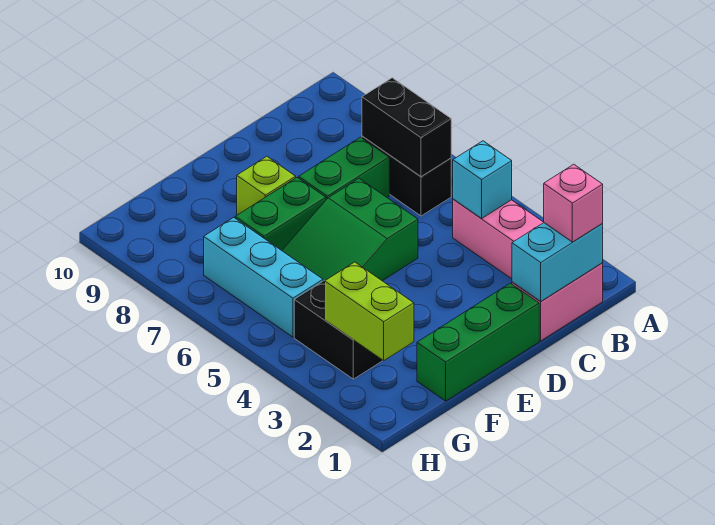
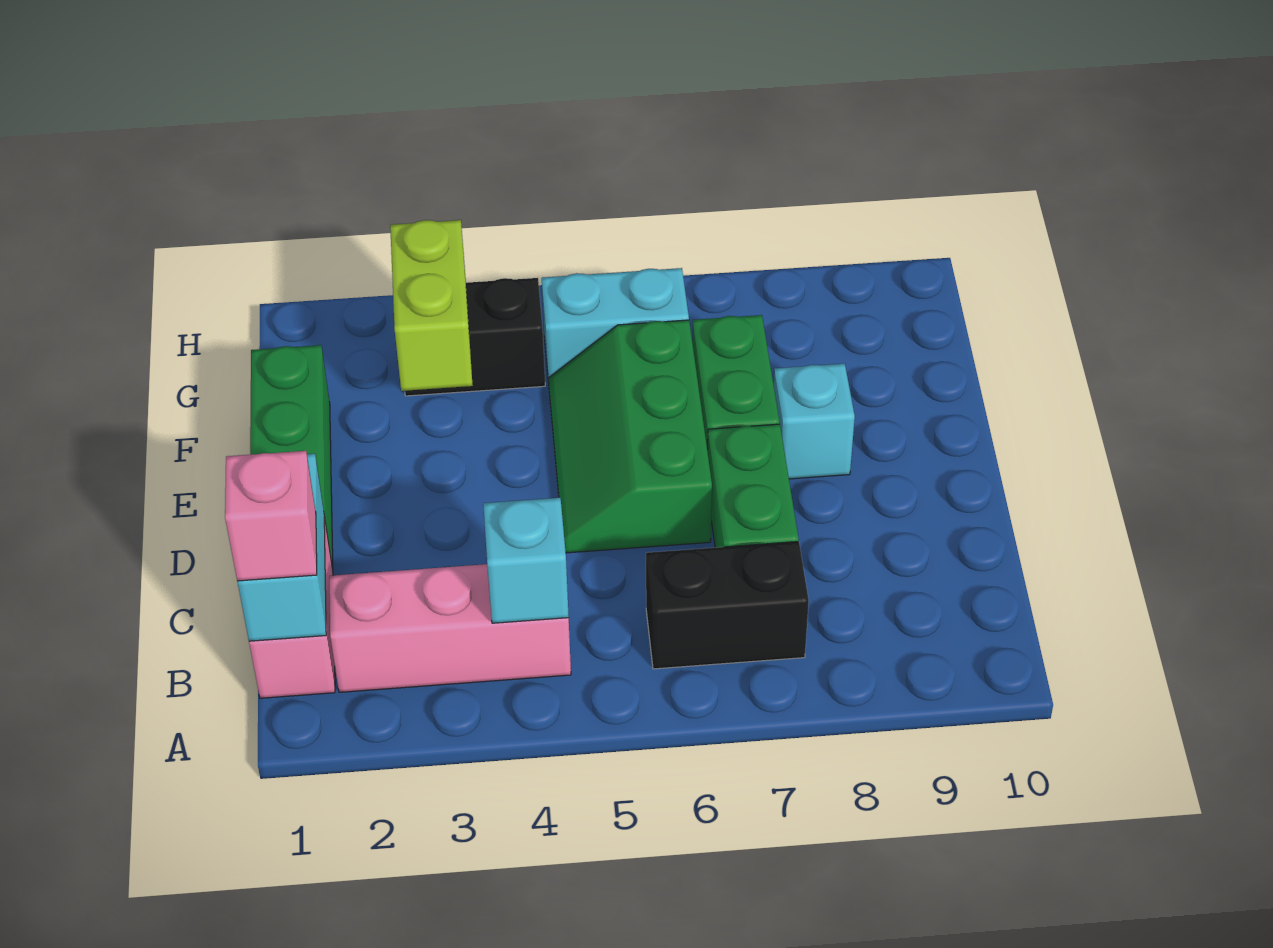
black 1x2 brick [362,78,451,177] -> none
green 2x3 slope [282,178,418,281] -> green 2x3 slope turned to [549,320,712,553]
lime 1x1 brick [237,156,296,215] -> cyan 1x1 brick [774,364,855,479]
lime 1x2 brick [325,262,414,361] -> lime 1x2 brick turned to [390,220,473,391]
cyan 1x3 brick [204,217,323,337] -> cyan 1x2 brick [542,268,689,382]

